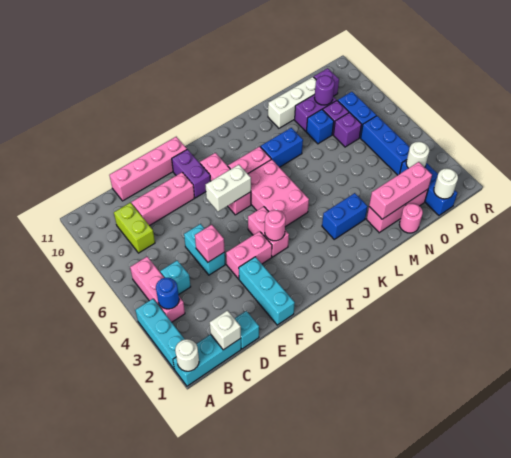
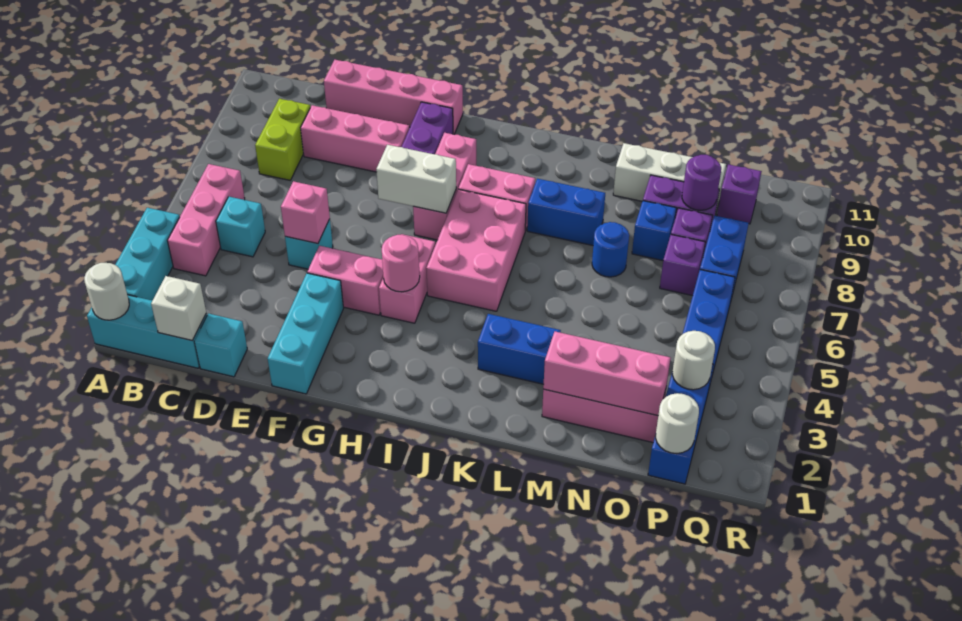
blue 1x1 round brick [156,278,179,309] -> blue 1x1 round brick moved to [592,222,629,277]
cyan 1x2 brick [184,224,225,275] -> cyan 1x1 brick [285,219,333,269]
pink 1x1 round brick [399,203,423,233] -> none

